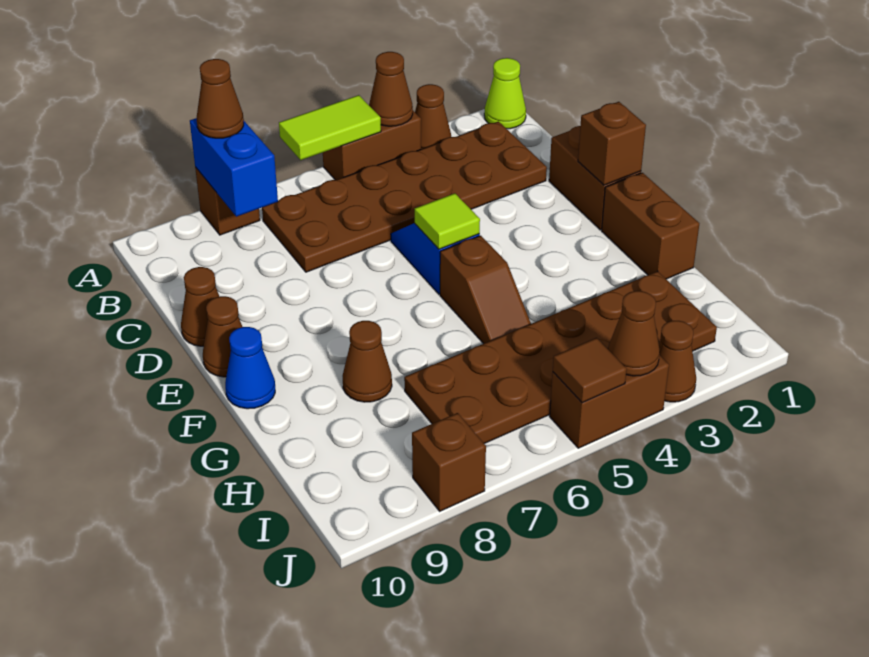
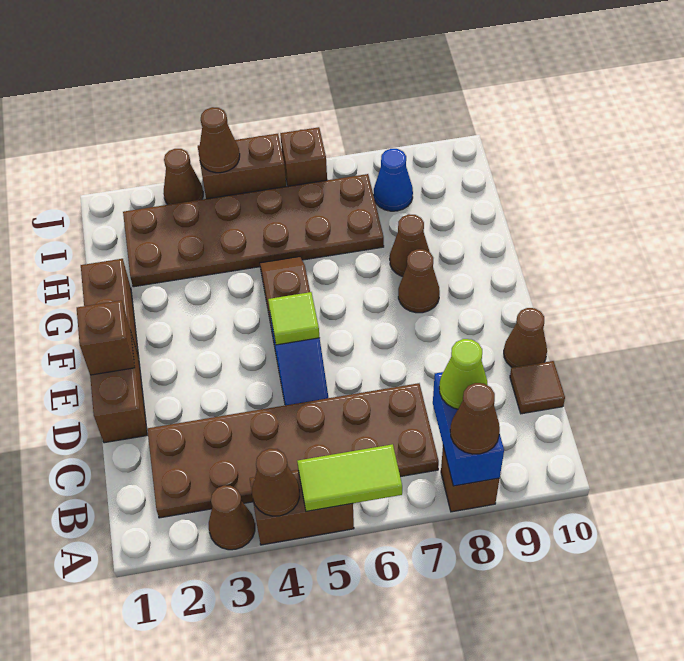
lime 1x1 cone [484,58,526,129] -> lime 1x1 cone moved to [439,339,488,409]
brown 1x1 cone [203,296,242,377] -> brown 1x1 cone moved to [398,249,440,313]
blue 1x1 cone [225,327,275,409] -> blue 1x1 cone moved to [374,149,413,211]
brown 1x1 tile [553,338,627,403] -> brown 1x1 tile moved to [510,361,565,414]
brown 1x1 brick [412,413,486,511] -> brown 1x1 brick moved to [280,127,327,186]

